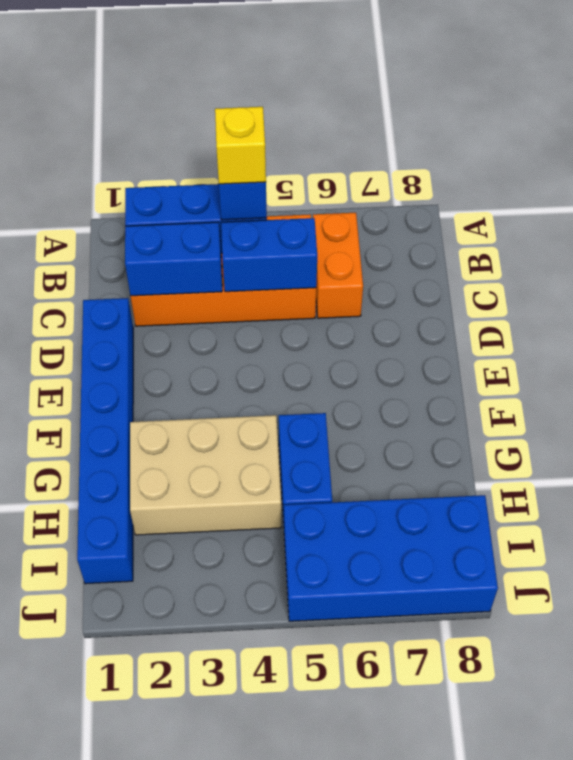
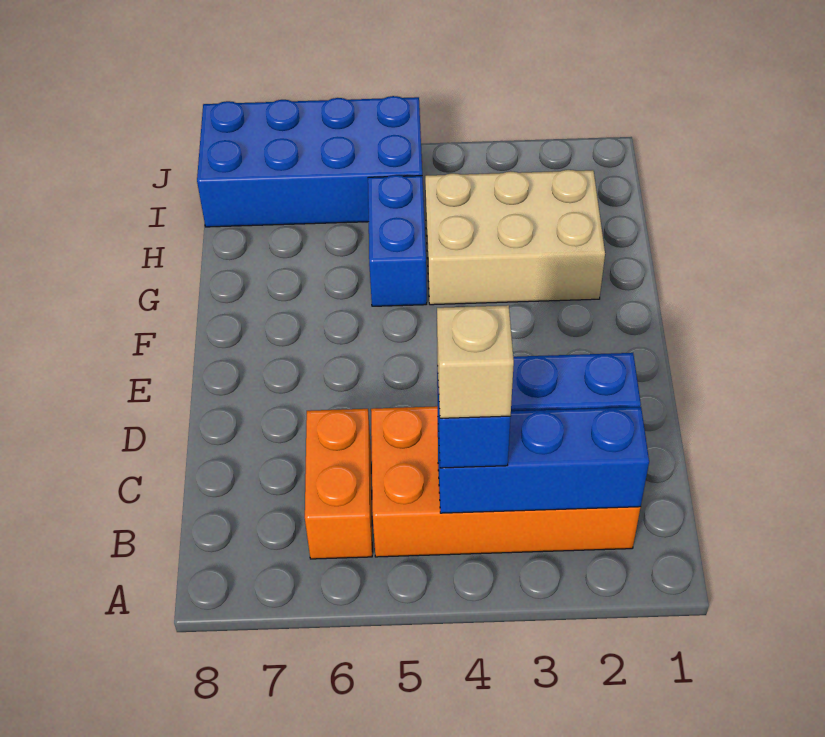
yellow 1x1 brick [215,107,266,184] -> tan 1x1 brick [437,305,514,418]
blue 1x2 brick [221,218,317,292] -> none
blue 1x6 brick [77,298,133,584] -> none

